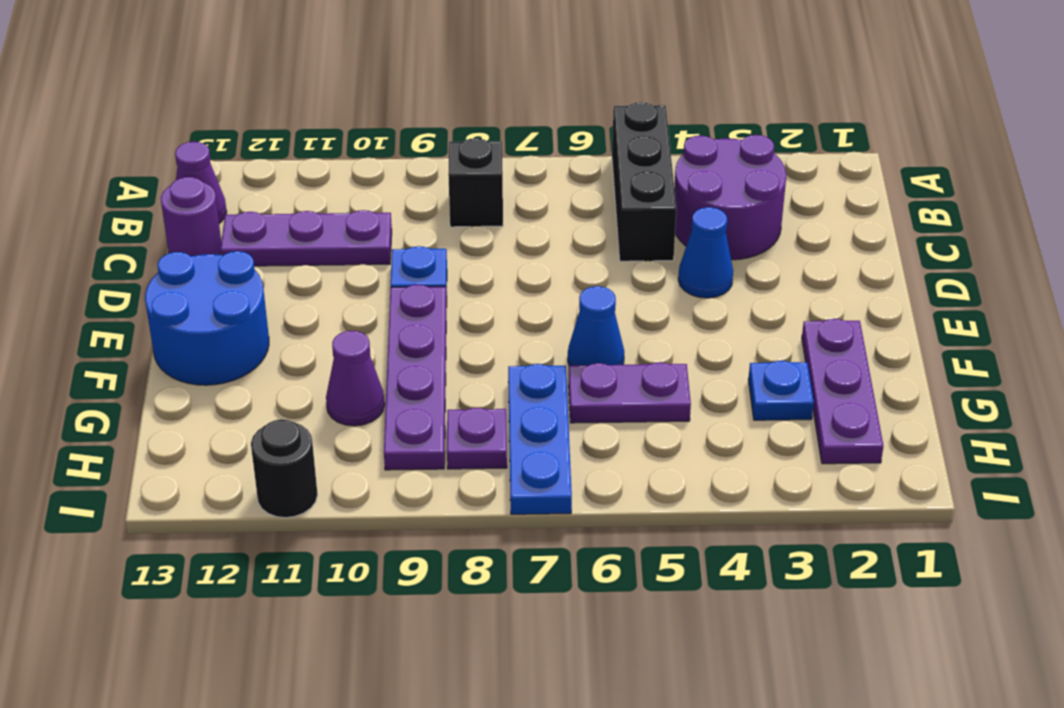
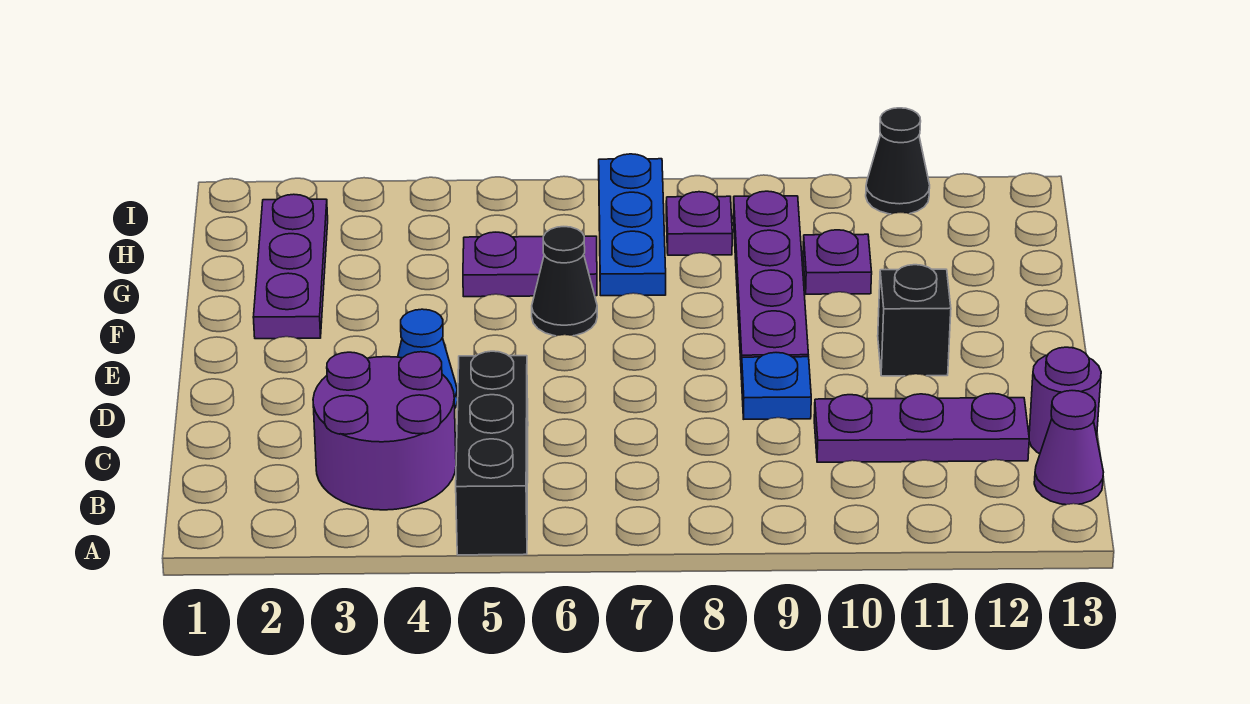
black 1x1 brick [448,138,503,227] -> black 1x1 brick moved to [878,265,951,376]
blue 2x2 round brick [145,251,269,385] -> none
blue 1x1 cone [568,286,624,365] -> black 1x1 cone [532,227,597,336]
blue 1x1 plate [748,361,814,420] -> none
purple 1x1 cone [326,331,385,426] -> purple 1x1 plate [803,230,872,294]
black 1x1 round brick [251,419,318,518] -> black 1x1 cone [866,108,930,214]

